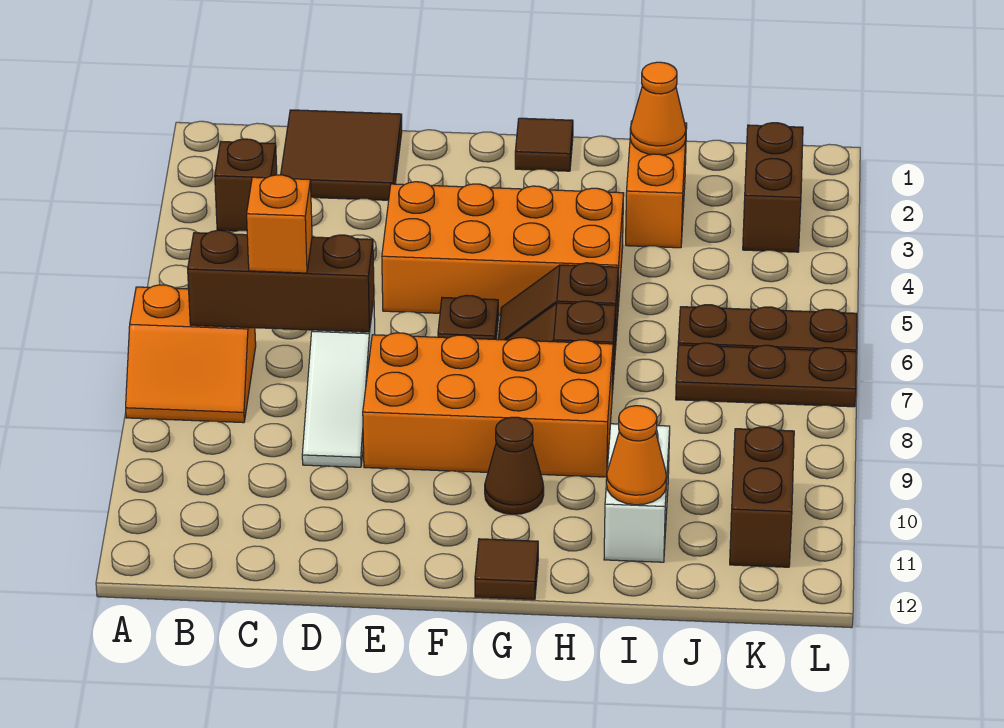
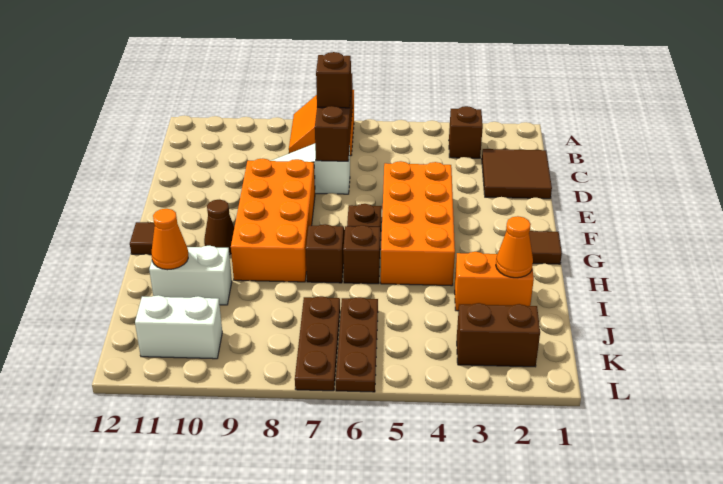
orange 1x1 brick [247,175,312,273] -> brown 1x1 brick [316,52,351,108]
brown 1x2 brick [730,427,794,567] -> white 1x2 brick [135,295,222,359]

